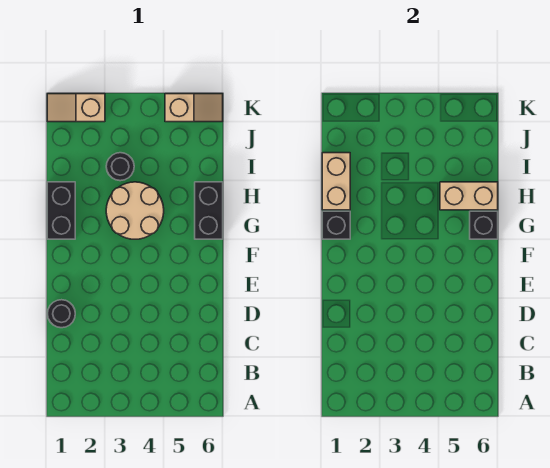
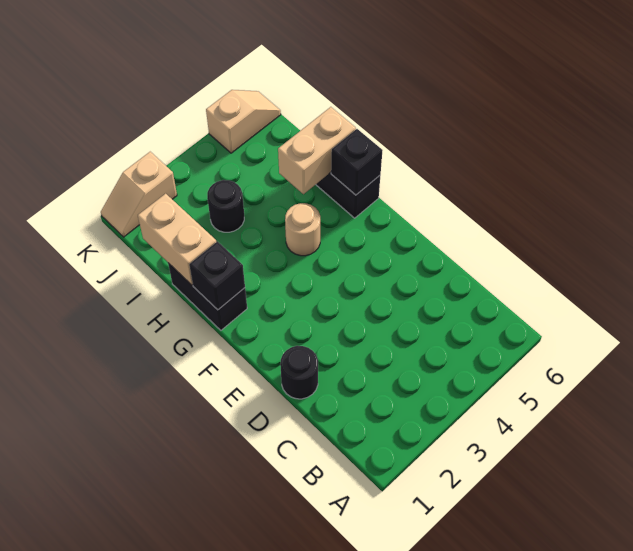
tan 2x2 round brick [106,182,164,239] -> tan 1x1 round brick [285,203,320,256]

